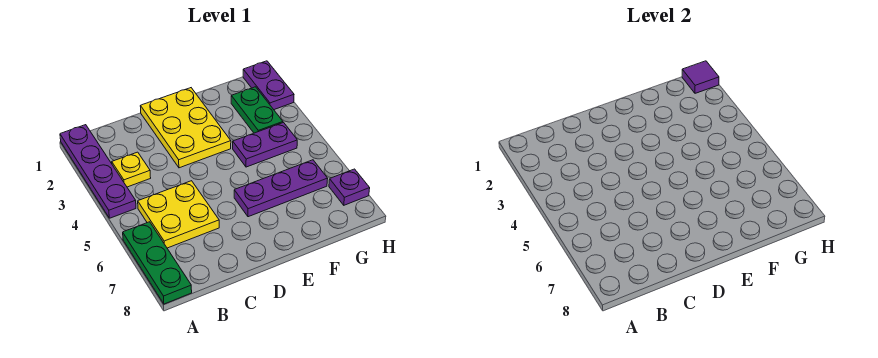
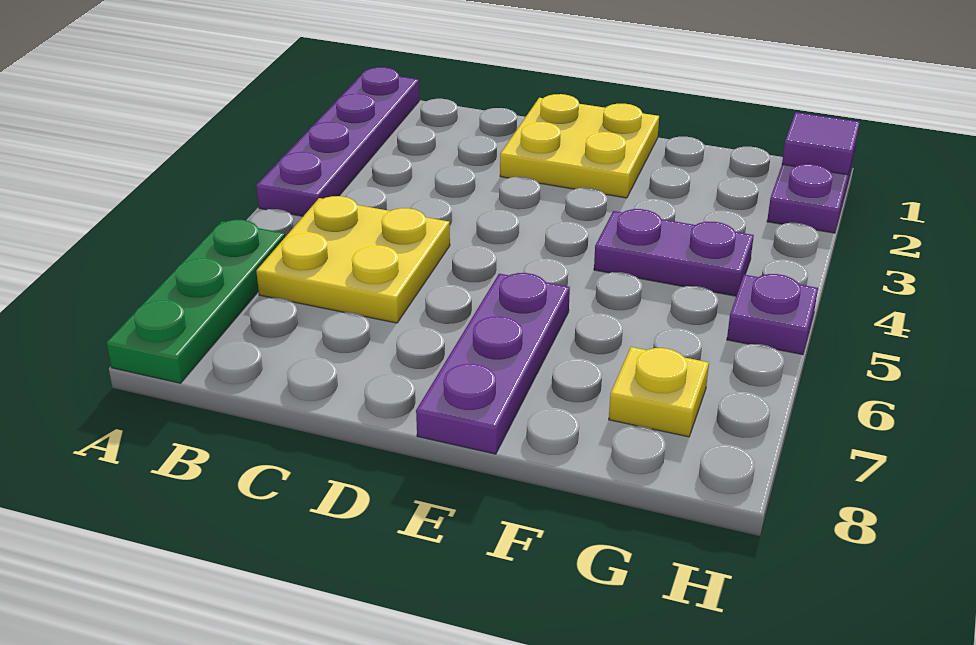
yellow 1x1 plate [112,152,151,187] -> yellow 1x1 plate moved to [609,347,709,437]
yellow 2x3 plate [140,88,231,168] -> yellow 2x2 plate [500,94,659,198]
purple 1x3 plate [234,160,328,217] -> purple 1x3 plate turned to [416,273,570,454]
green 1x2 plate [231,87,283,133] -> none
purple 1x1 plate [329,169,370,205] -> purple 1x1 plate moved to [727,274,818,355]

